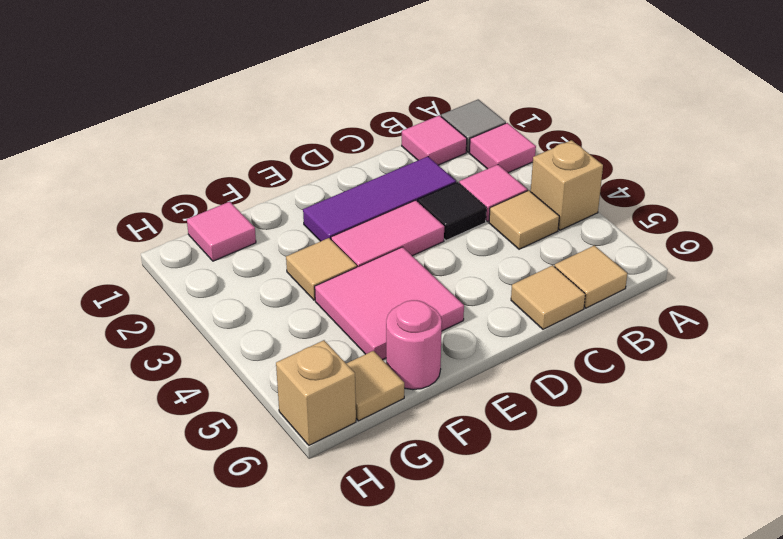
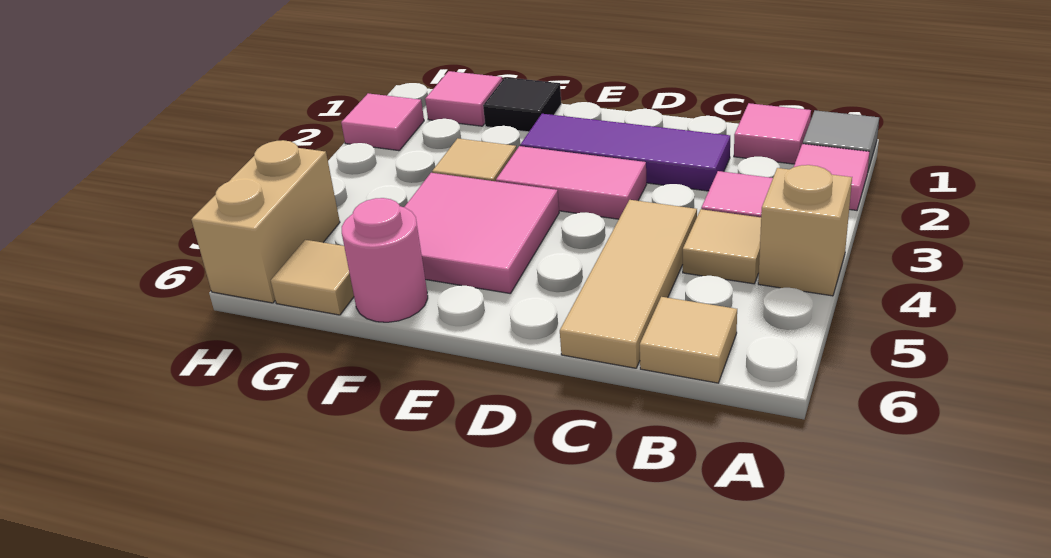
black 1x1 tile [418,182,486,240] -> black 1x1 tile moved to [483,77,561,132]
tan 1x1 tile [511,265,585,329] -> tan 1x3 tile [560,200,697,368]
none -> pink 1x1 tile [341,93,424,151]
tan 1x1 brick [276,340,356,445] -> tan 1x2 brick [191,140,340,303]

